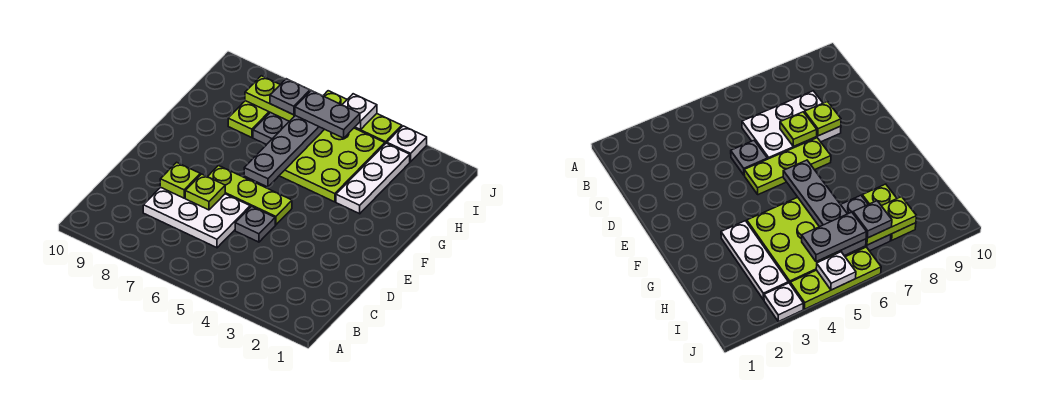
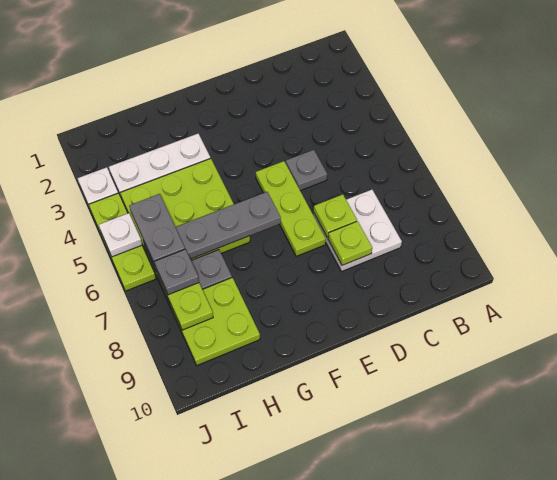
white 2x3 plate [143,187,250,248] -> white 2x2 plate [313,190,402,272]
lime 1x2 plate [228,101,270,138] -> lime 2x2 plate [170,278,260,365]

